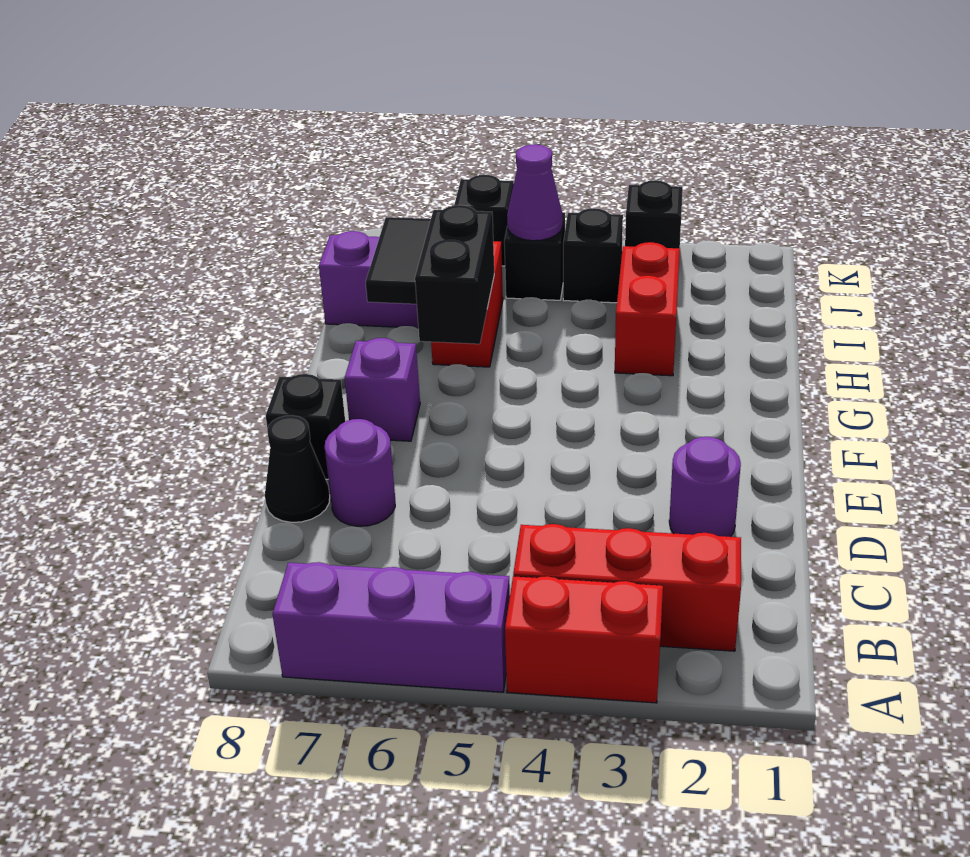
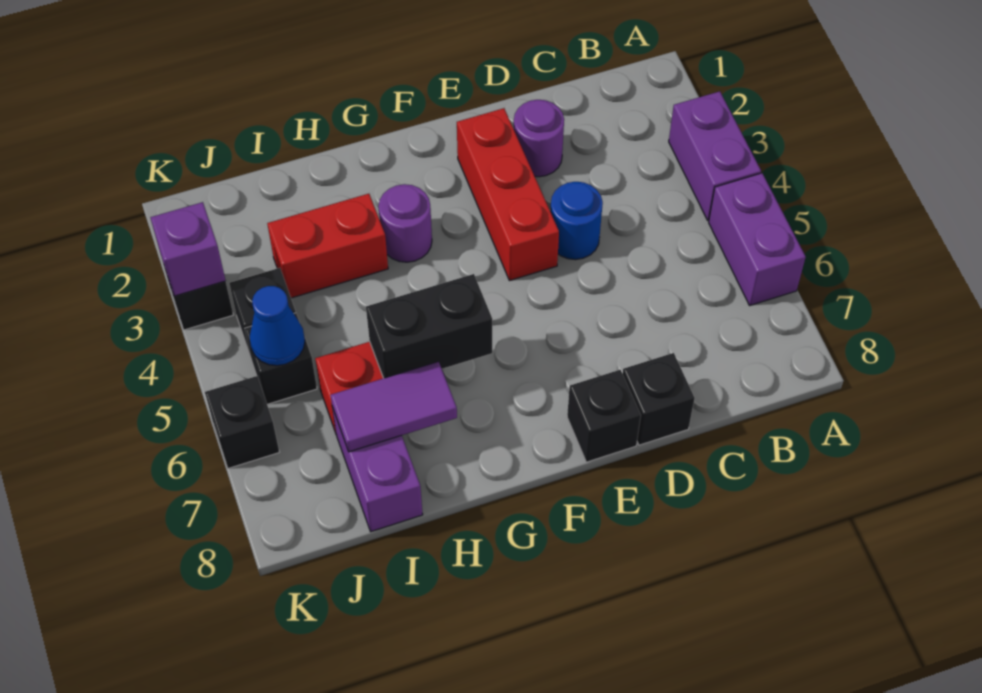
red 1x2 brick [505,576,663,703] -> purple 1x2 brick [669,91,761,220]
purple 1x3 brick [272,562,510,692] -> purple 1x2 brick [709,173,806,305]
red 1x3 brick [513,524,741,651] -> red 1x3 brick moved to [456,108,559,281]
none -> blue 1x1 round brick [550,182,603,260]
purple 1x1 round brick [325,419,395,526] -> purple 1x1 round brick moved to [378,184,432,262]
black 1x1 cone [265,415,330,522] -> black 1x1 brick [623,353,695,445]
purple 1x1 brick [345,338,420,441] -> purple 1x1 brick moved to [151,202,226,296]
black 1x2 tile [366,217,431,304] -> purple 1x2 tile [331,362,457,452]
purple 1x1 cone [507,144,563,241] -> blue 1x1 cone [250,286,305,366]

